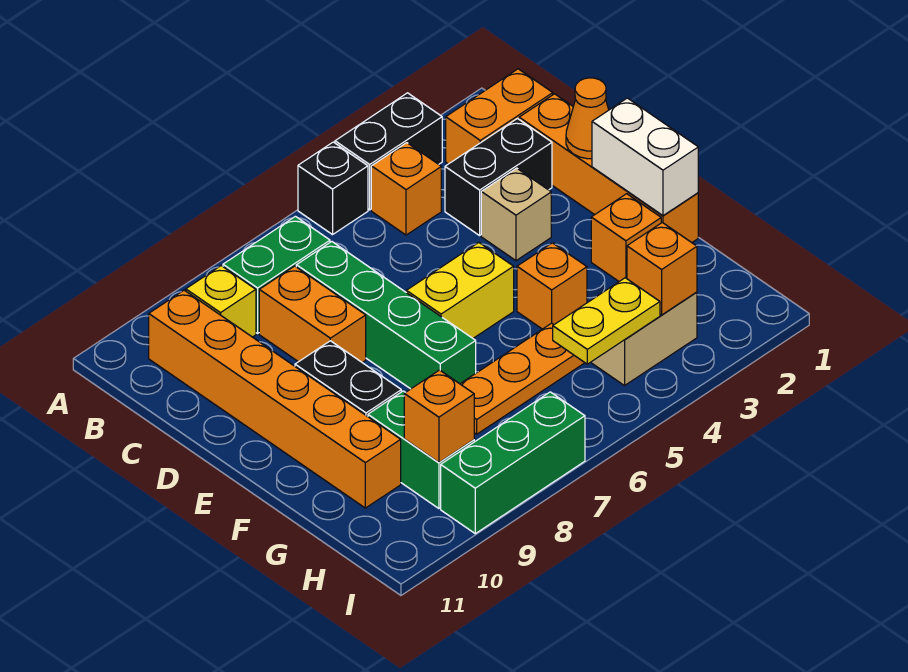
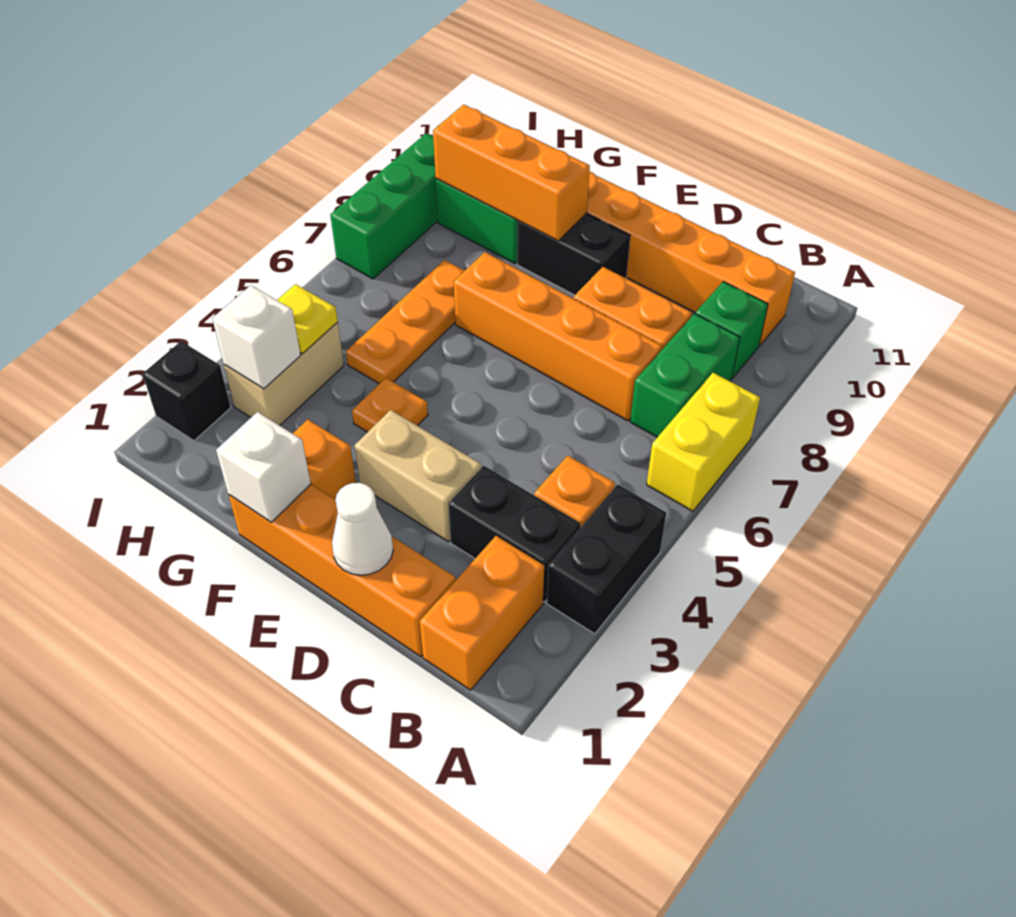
black 1x1 brick [298,142,368,235] -> black 1x1 brick moved to [143,341,231,441]
yellow 1x1 brick [186,266,256,337] -> green 1x1 brick [696,282,768,378]
black 1x2 brick [445,119,552,235] -> black 1x2 brick turned to [448,466,580,602]
green 1x4 brick [296,242,476,389] -> orange 1x4 brick [454,252,662,421]
orange 1x1 cone [566,78,609,159] -> white 1x1 cone [332,483,393,575]
tan 1x1 brick [481,168,551,261] -> tan 1x2 brick [355,410,482,542]
white 1x2 brick [592,98,698,216] -> white 1x1 brick [216,412,311,522]
yellow 1x2 brick [406,243,514,338] -> yellow 1x2 brick moved to [647,373,760,511]
orange 1x1 brick [517,243,587,329] -> orange 1x1 plate [352,378,428,432]
orange 1x1 brick [627,223,697,315] -> white 1x1 brick [212,285,301,389]
yellow 1x2 plate [553,278,660,364] -> yellow 1x1 plate [277,284,338,354]
orange 1x1 brick [404,370,474,463] -> orange 1x3 brick [433,104,590,241]

